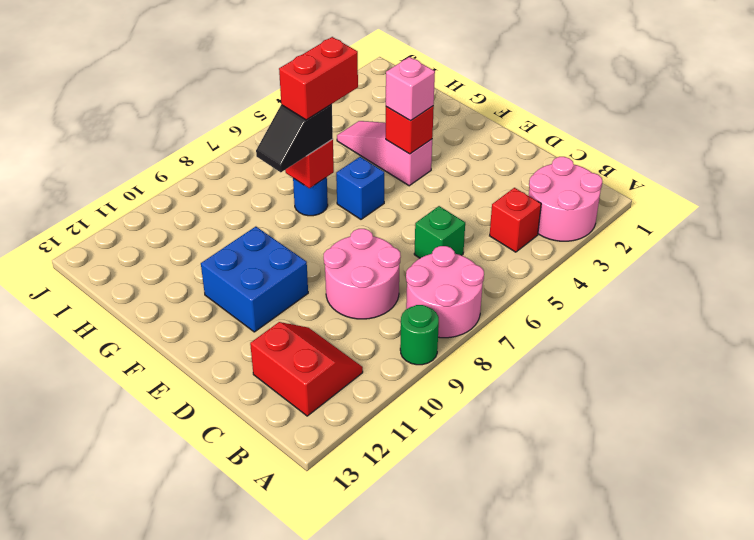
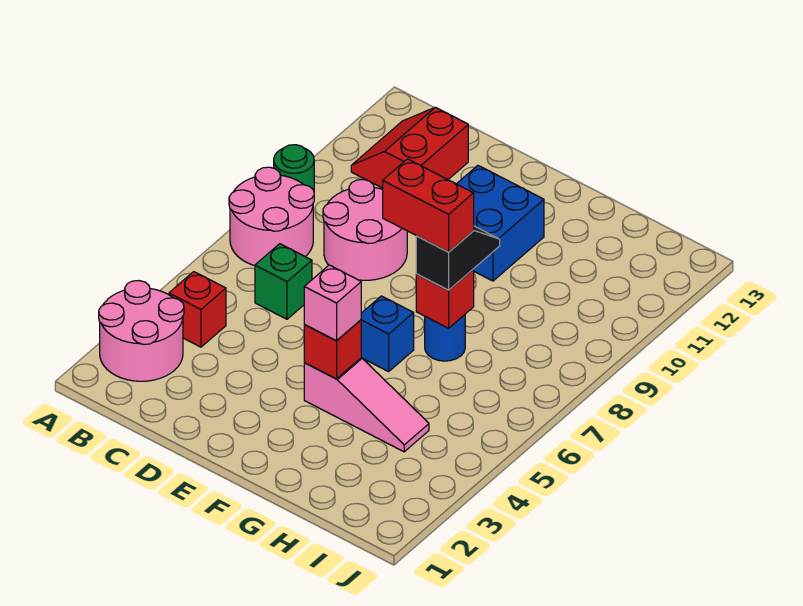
red 2x2 slope [250,322,363,416] -> red 2x2 slope turned to [351,107,468,188]
red 1x2 brick [279,37,358,120] -> red 1x2 brick turned to [383,159,474,252]

